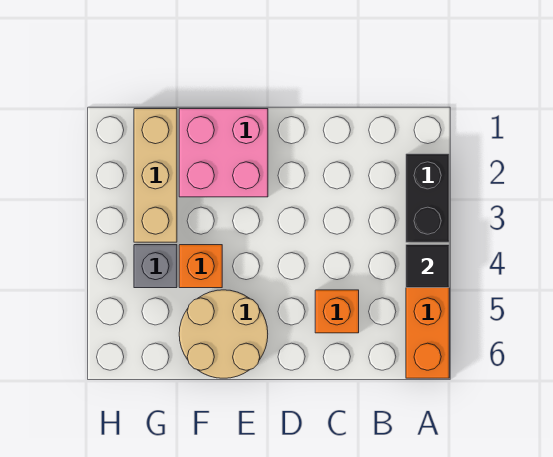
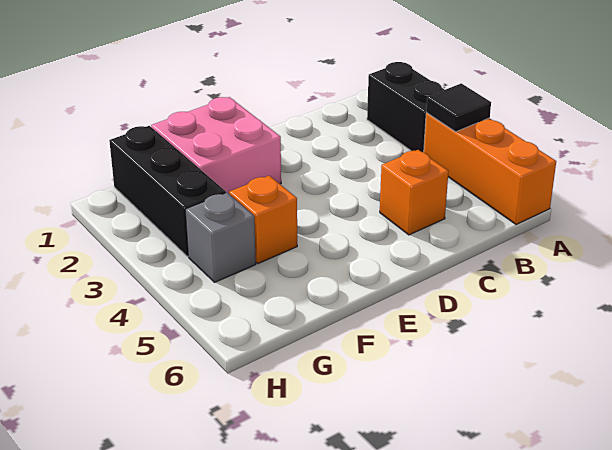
tan 2x2 round brick [179,290,268,378] -> none
tan 1x3 brick [134,109,177,242] -> black 1x3 brick [109,126,226,256]

